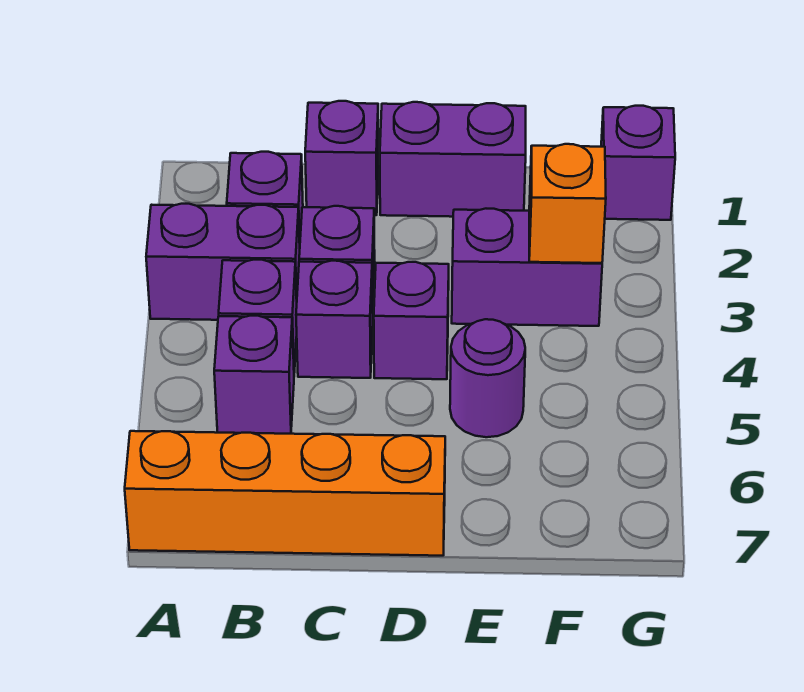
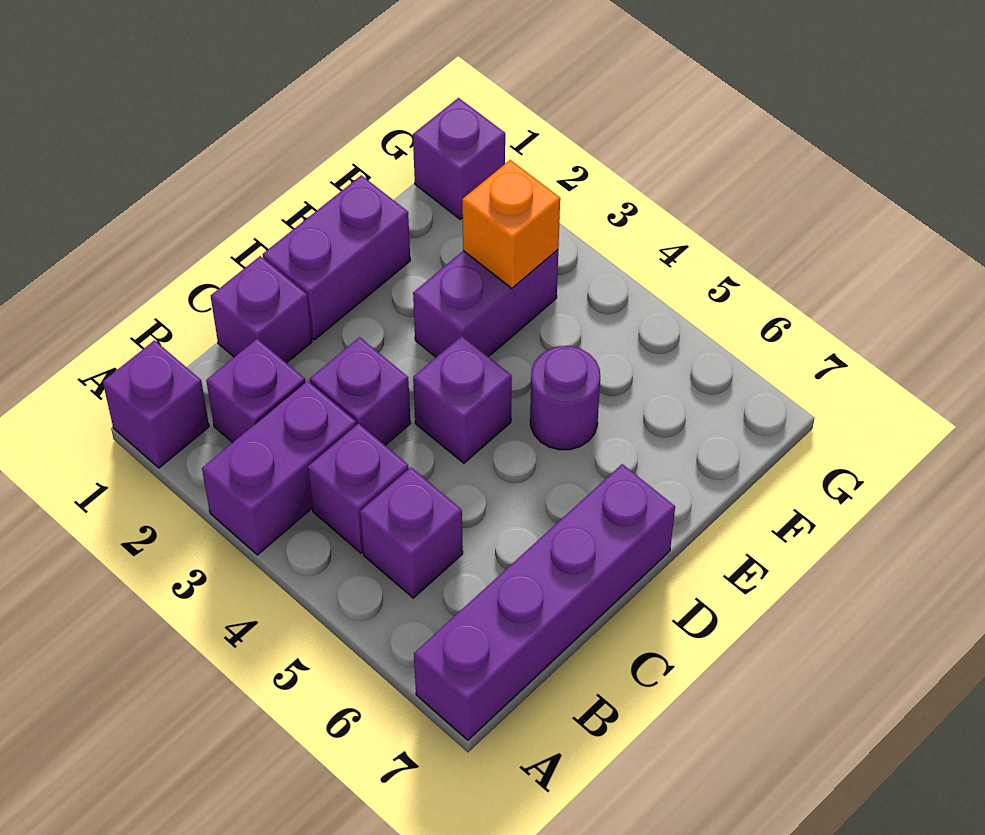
orange 1x4 brick [125,431,445,556] -> purple 1x4 brick [414,464,675,740]
purple 1x1 brick [296,261,373,378] -> purple 1x1 brick moved to [103,340,209,468]

